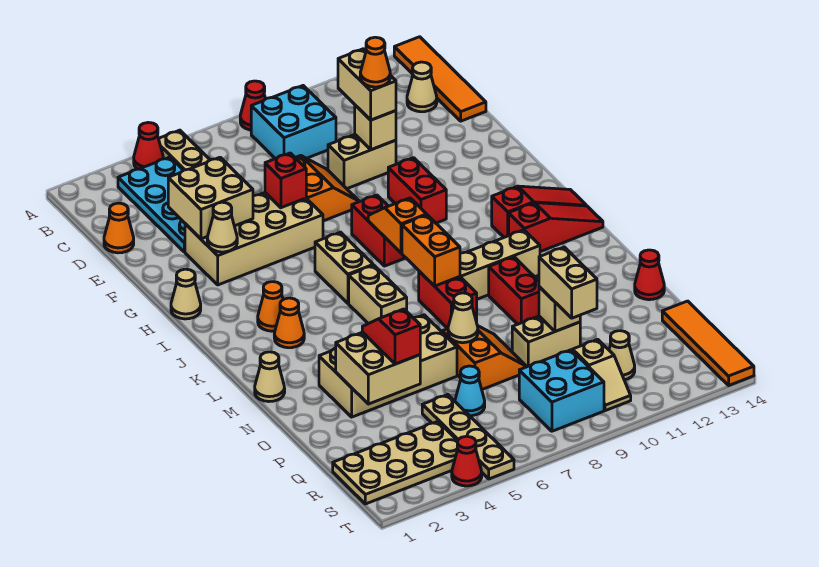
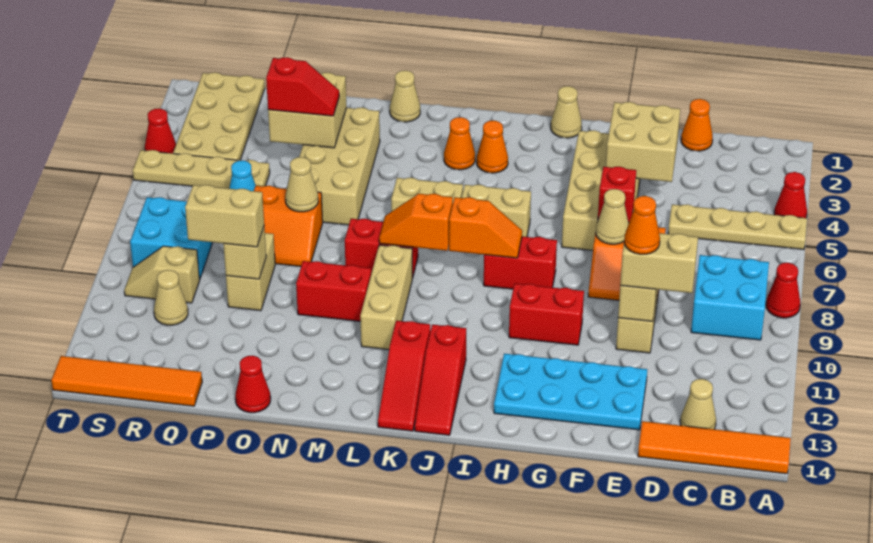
cyan 2x4 plate [118,157,185,252] -> cyan 2x4 plate moved to [494,354,647,430]
tan 1x1 cone [207,202,237,252] -> tan 1x1 cone moved to [596,189,629,244]
orange 1x2 brick [402,215,460,286] -> orange 1x2 slope [379,194,453,251]

